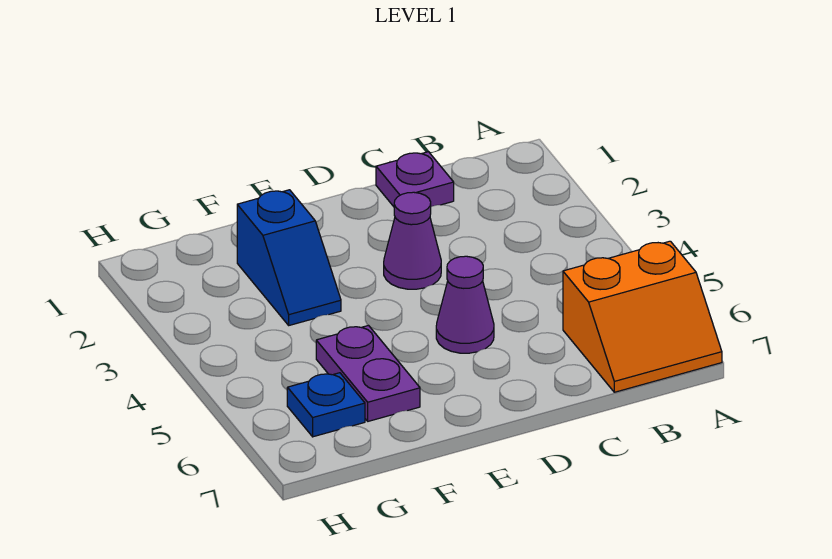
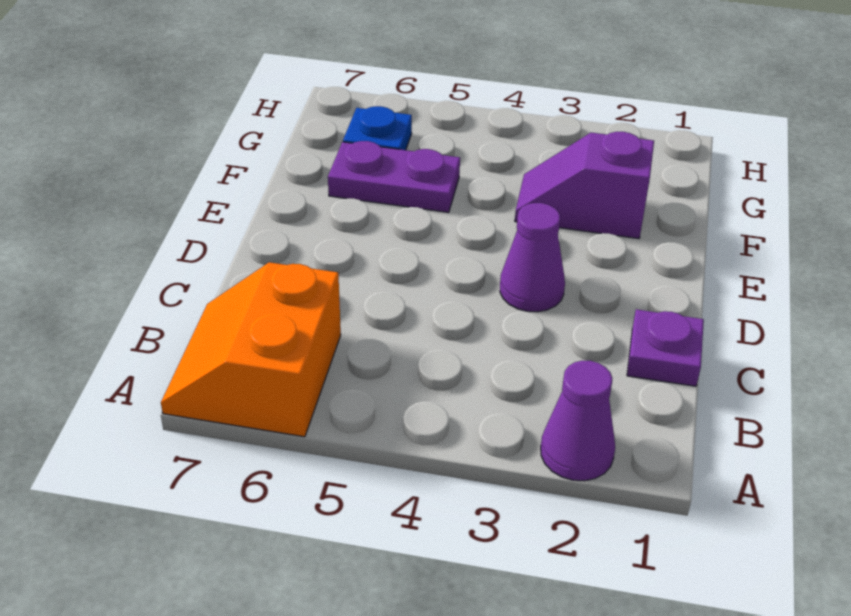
purple 1x1 cone [436,256,494,353] -> purple 1x1 cone moved to [541,361,615,481]
blue 1x2 slope [237,190,341,325] -> purple 1x2 slope [515,132,654,239]

